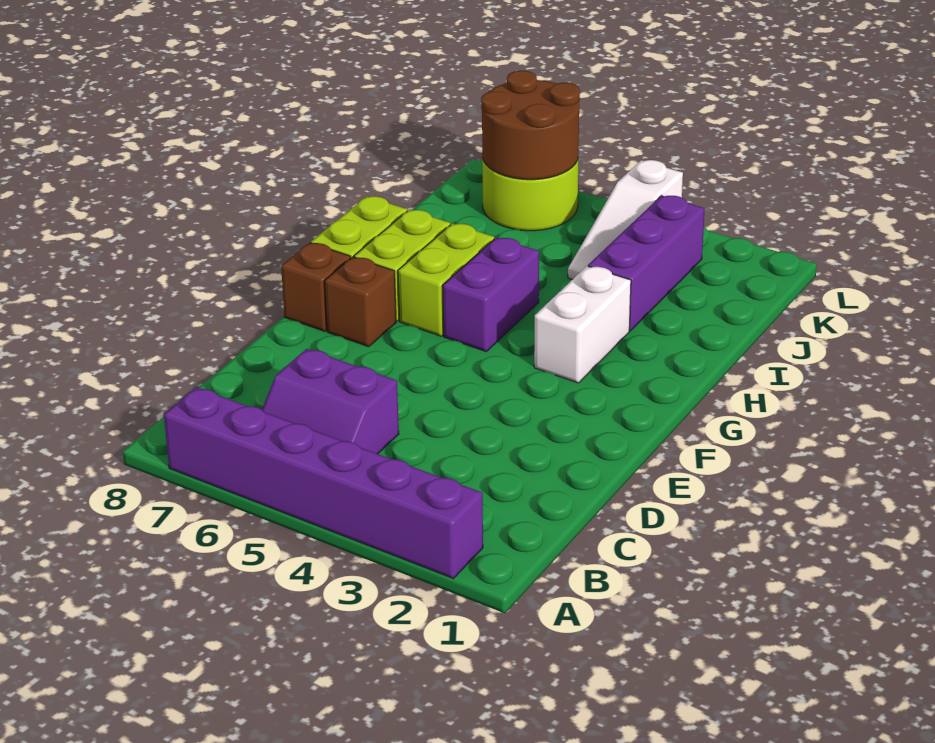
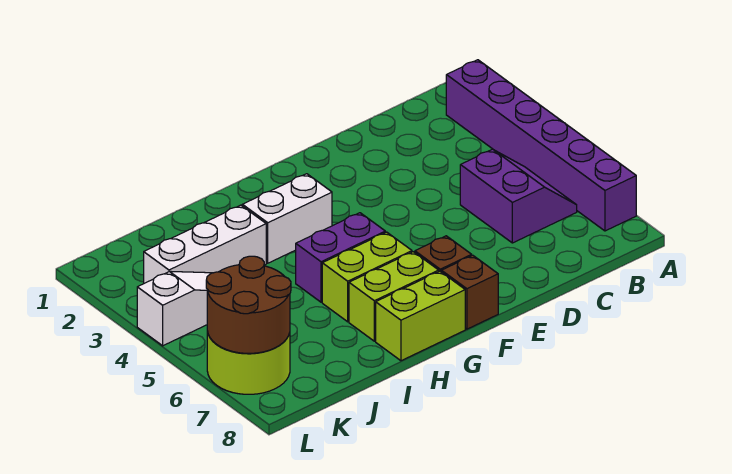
purple 1x3 brick [588,195,704,331] -> white 1x3 brick [144,205,266,283]

